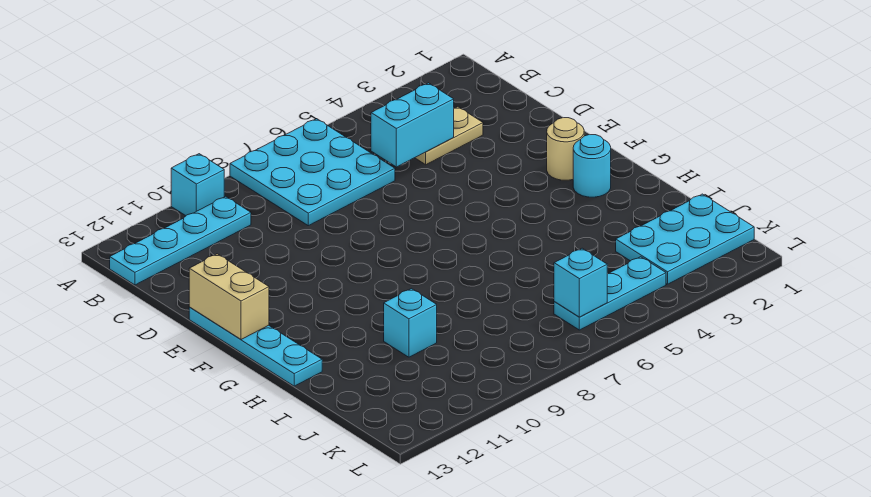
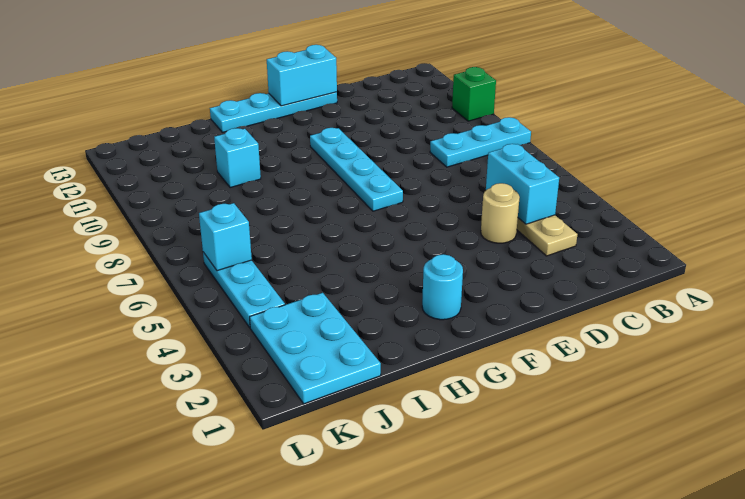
cyan 3x3 plate [230,119,395,226] -> cyan 1x3 plate [430,117,531,167]
cyan 1x1 brick [171,154,224,216] -> green 1x1 brick [452,67,496,121]
cyan 1x4 plate [110,196,251,285] -> cyan 1x4 plate moved to [310,128,403,211]
tan 1x2 brick [189,254,269,339] -> cyan 1x2 brick [267,45,337,106]
tan 1x1 round brick [547,118,584,180] -> tan 1x1 round brick moved to [481,183,520,243]

